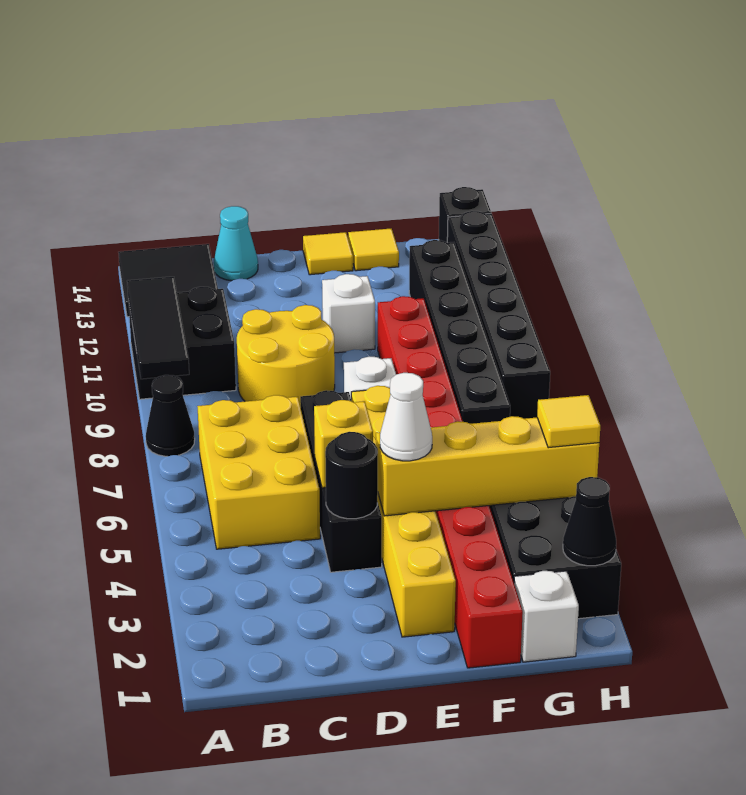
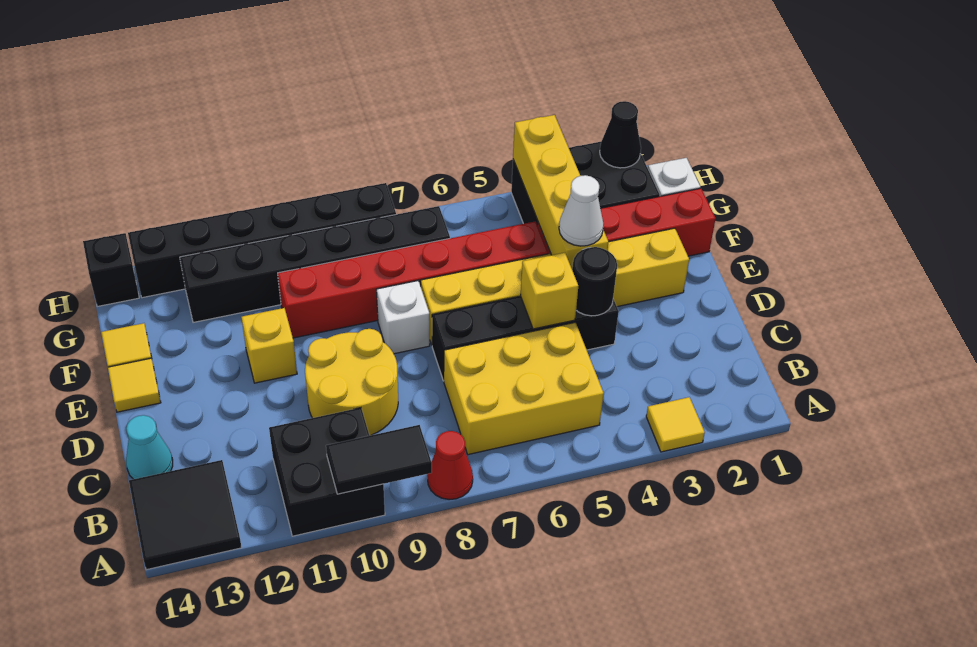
black 1x1 cone [146,375,195,456] -> red 1x1 cone [427,431,473,500]
black 1x3 tile [127,277,189,379] -> black 1x2 tile [326,425,432,494]
white 1x1 brick [322,274,375,353] -> yellow 1x1 brick [241,308,297,383]
yellow 1x1 tile [537,395,600,448] -> yellow 1x1 tile moved to [646,397,705,452]

